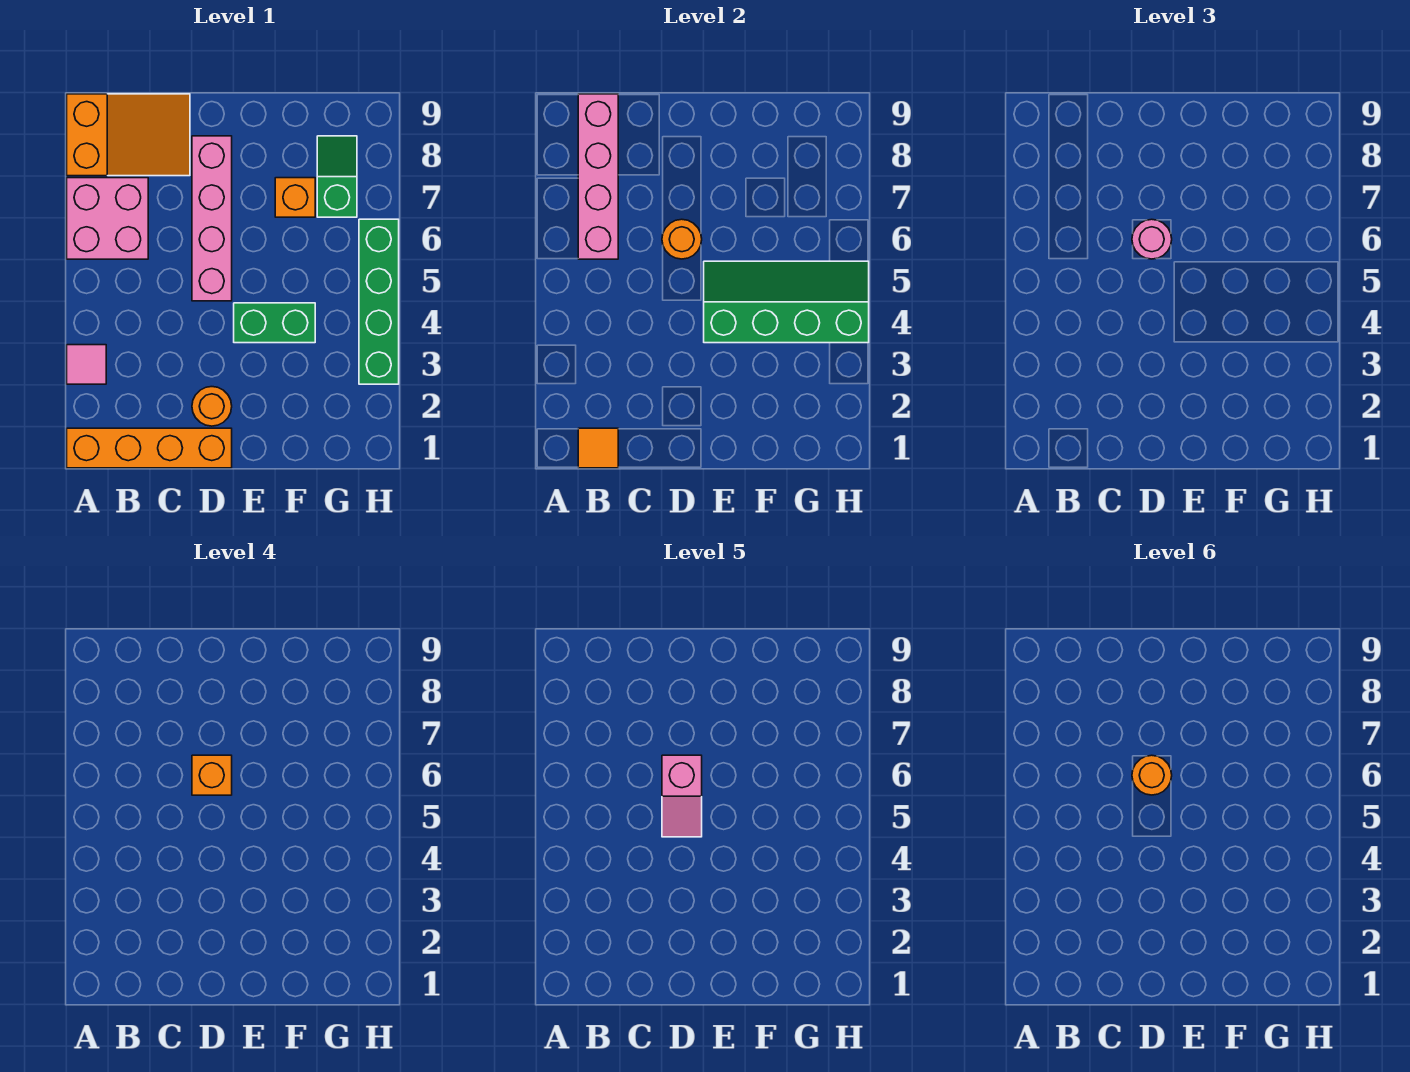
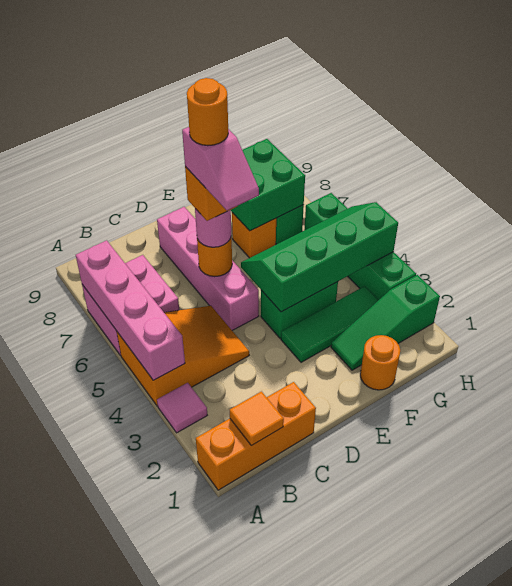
orange 1x4 brick [67,428,232,468] -> orange 1x3 brick [196,382,316,490]
orange 2x3 slope [67,94,190,176] -> orange 2x3 slope moved to [117,306,249,406]
pink 1x4 brick [578,94,618,259] -> pink 1x4 brick moved to [76,240,185,380]
orange 1x1 round brick [192,387,232,426] -> orange 1x1 round brick moved to [360,335,400,390]
none -> green 1x3 tile [281,286,378,362]
none -> green 1x3 slope [331,275,440,370]
none -> green 2x2 brick [231,139,305,231]

